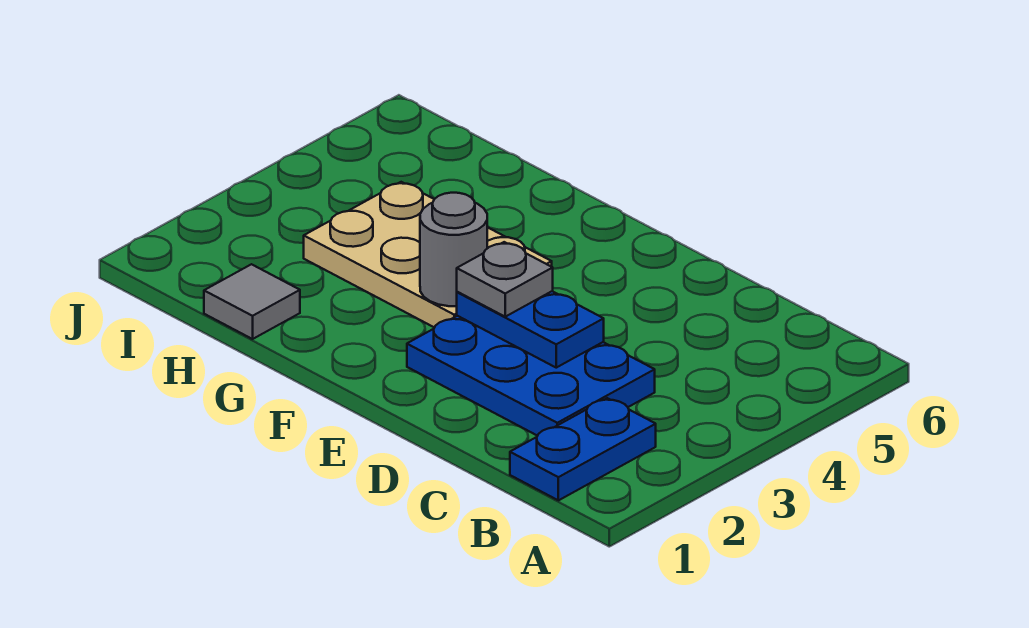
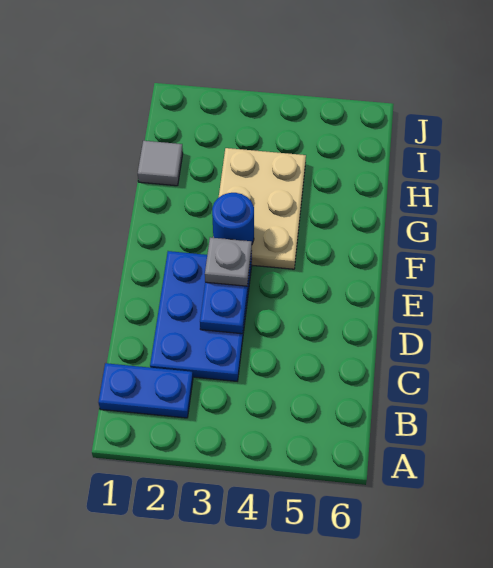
grey 1x1 round brick [420,193,487,306] -> blue 1x1 round brick [212,193,254,244]

